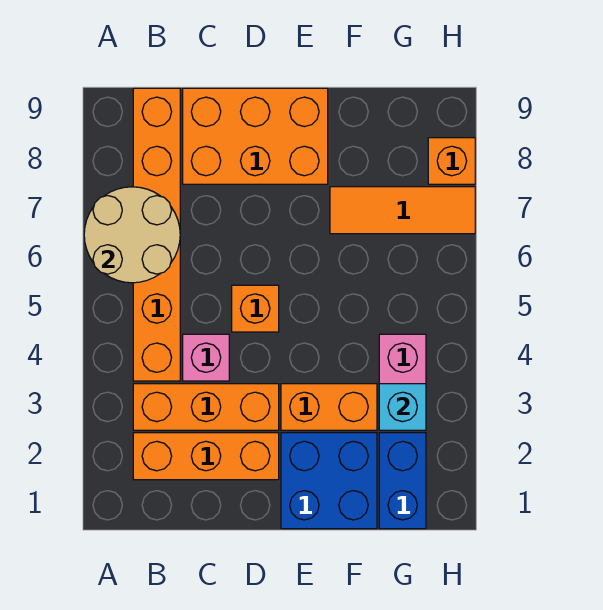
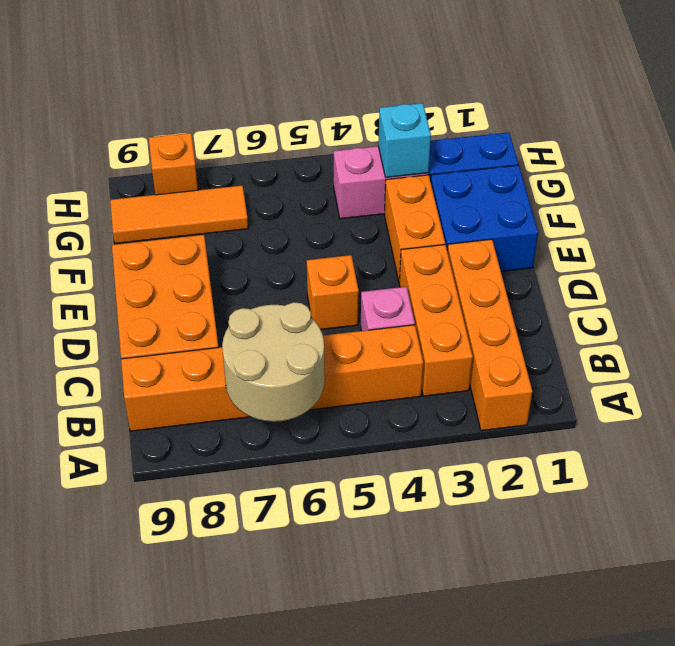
orange 1x3 brick [133,433,279,480] -> orange 1x4 brick [447,239,532,431]
orange 1x3 tile [330,187,475,234] -> orange 1x3 tile turned to [110,186,248,243]

